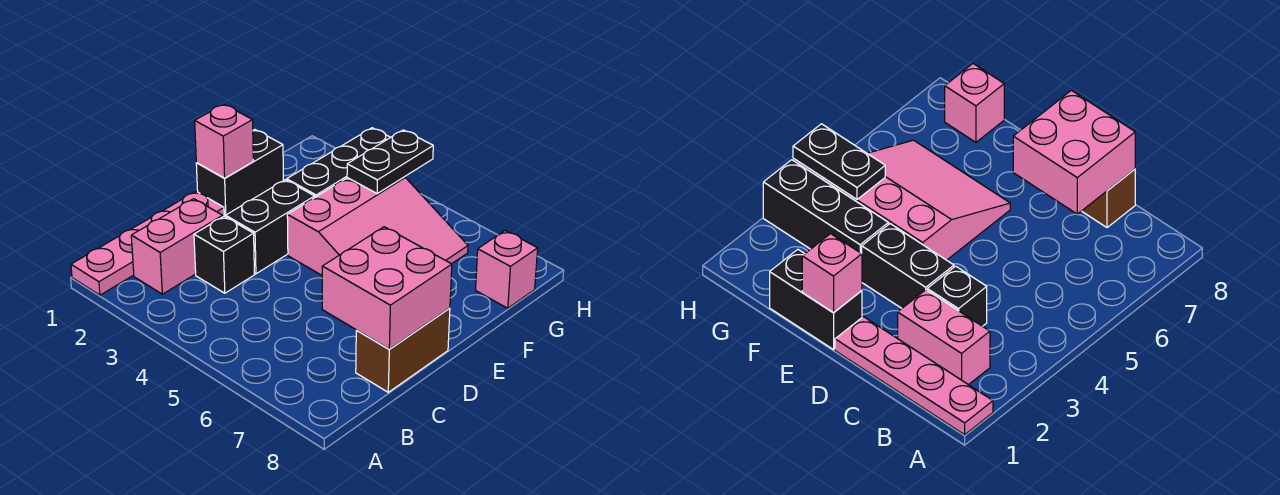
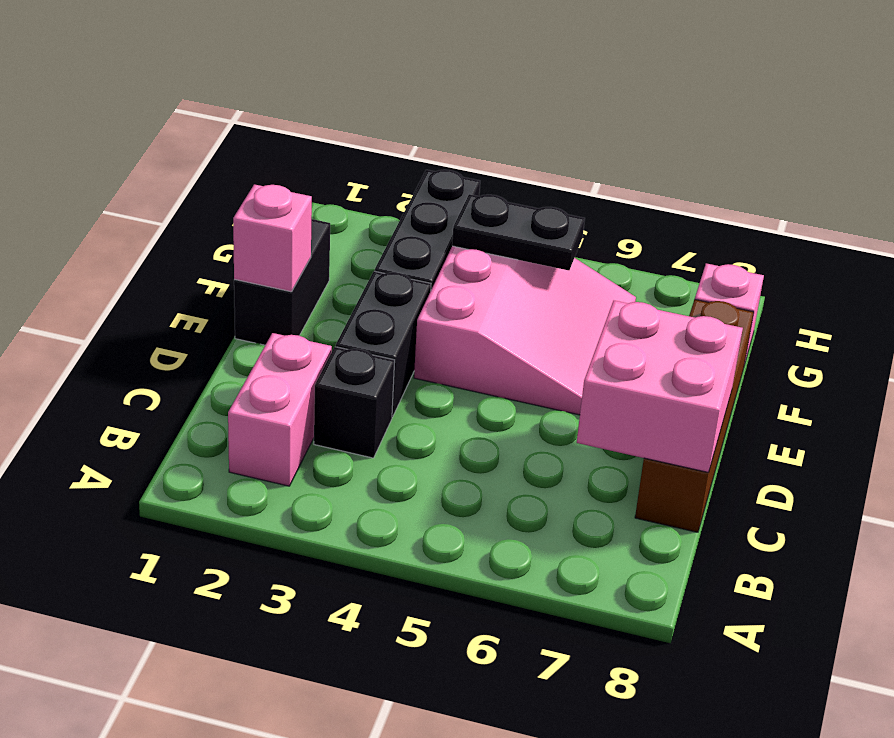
pink 1x4 plate [71,192,224,295] -> none
brown 1x2 brick [356,308,450,392] -> brown 1x4 brick [635,299,754,532]
black 1x2 plate [347,130,433,193] -> black 1x2 plate turned to [452,194,585,270]

